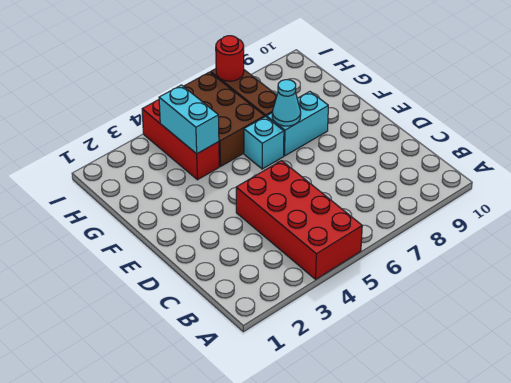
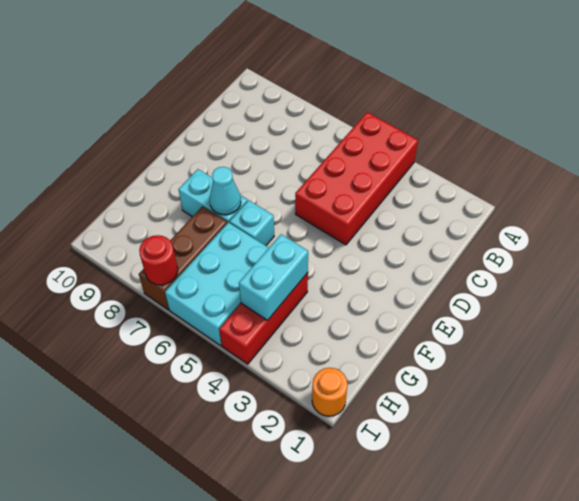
brown 2x3 brick [184,72,265,167] -> cyan 2x3 brick [165,222,269,346]
none -> orange 1x1 round brick [312,368,348,416]

